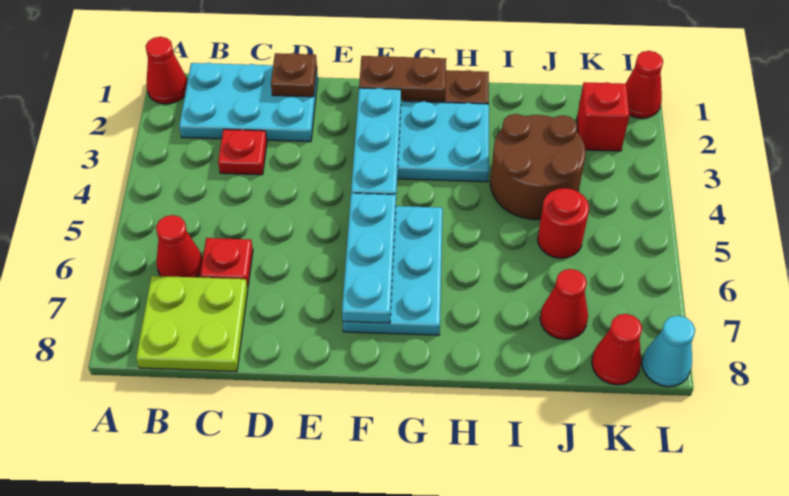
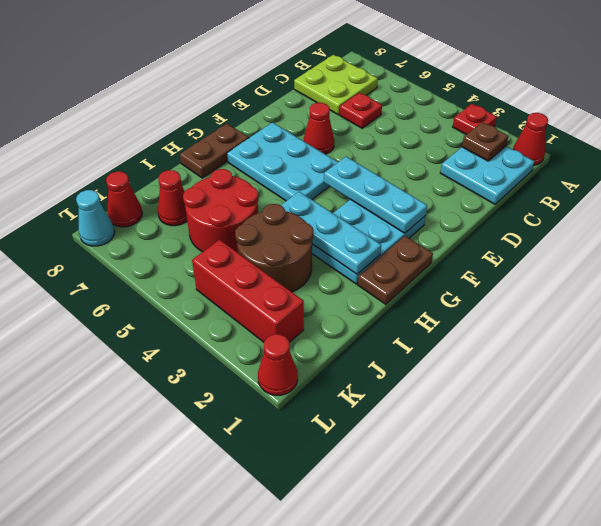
cyan 2x3 plate [179,63,318,142] -> cyan 2x2 plate [440,146,534,204]
red 1x1 cone [156,215,203,277] -> red 1x1 cone moved to [304,103,334,154]
red 1x1 plate [218,129,267,175] -> red 1x1 plate moved to [453,104,497,135]
brown 1x1 plate [271,53,317,97] -> brown 1x1 plate moved to [462,122,509,161]
brown 1x2 plate [359,56,446,101] -> brown 1x2 plate moved to [180,124,249,178]
cyan 1x3 plate [342,193,396,323] -> cyan 1x3 plate moved to [281,192,381,274]
red 1x1 round brick [538,188,589,258] -> red 2x2 round brick [183,169,258,253]
red 1x1 brick [577,82,629,151] -> red 1x3 brick [192,240,304,342]

